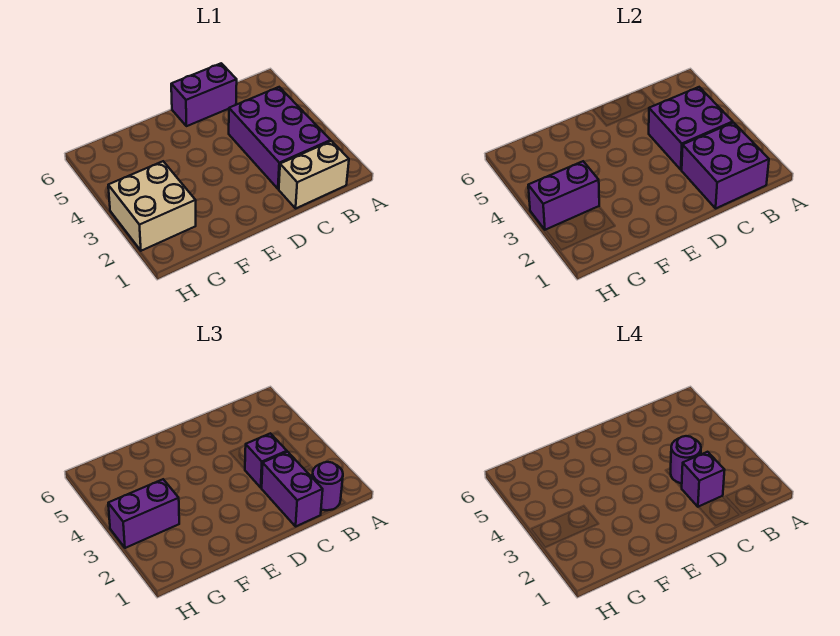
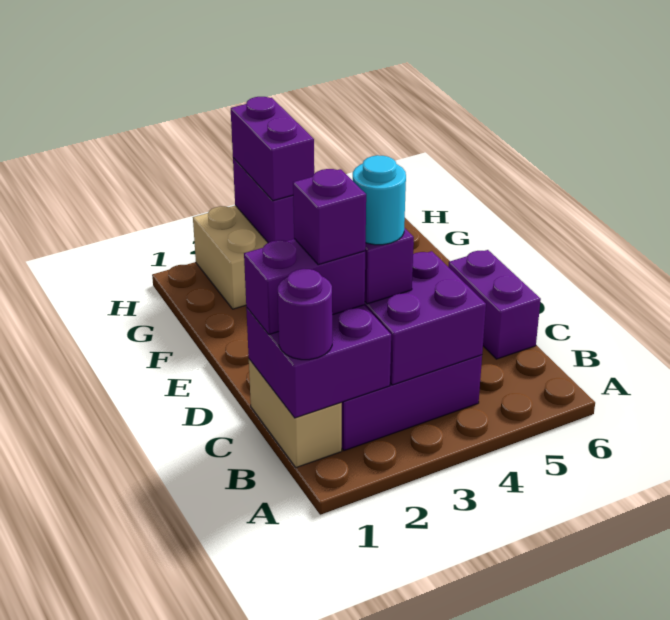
purple 1x1 round brick [671,436,701,483] -> cyan 1x1 round brick [353,155,406,245]

